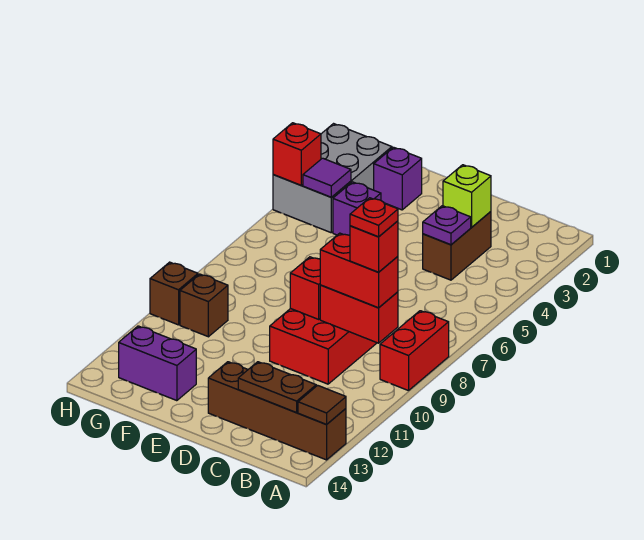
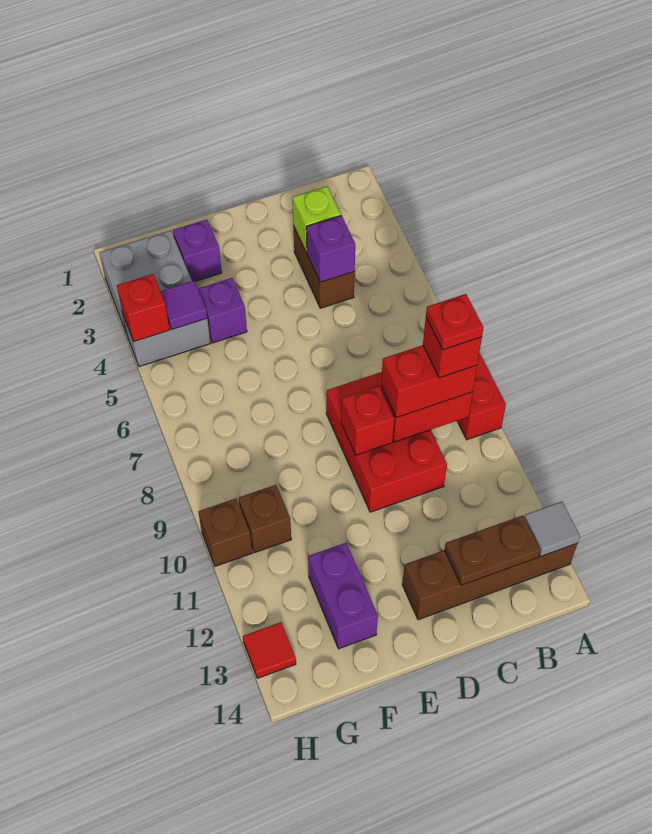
brown 1x1 tile [298,385,346,425] -> grey 1x1 tile [524,502,580,556]
purple 1x1 plate [423,206,471,245] -> purple 1x1 brick [306,216,355,282]
purple 1x2 brick [119,326,196,401] -> purple 1x2 brick turned to [308,543,378,649]
none -> red 1x1 tile [243,622,296,678]

